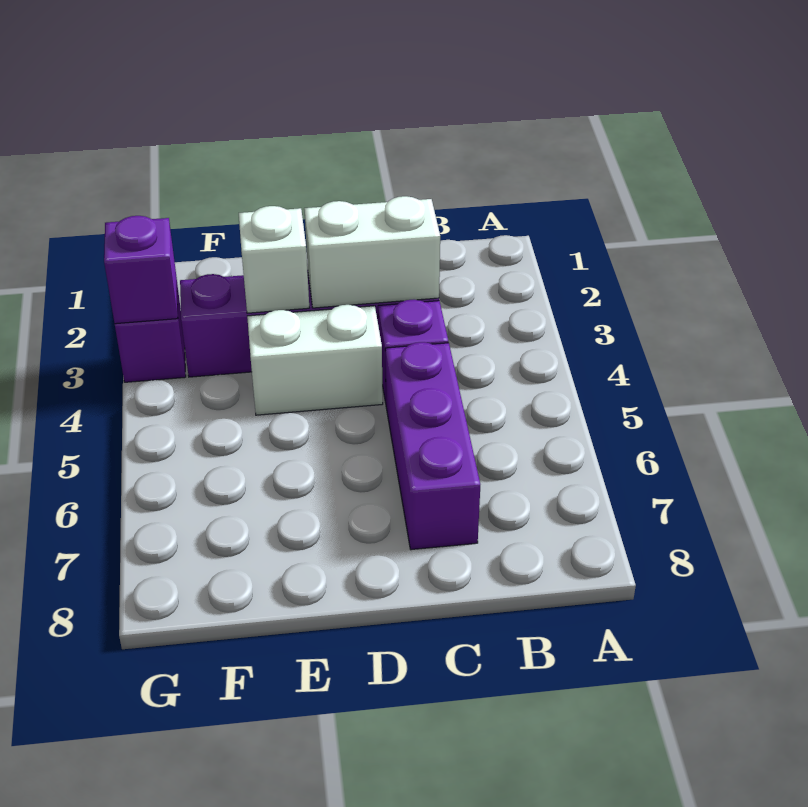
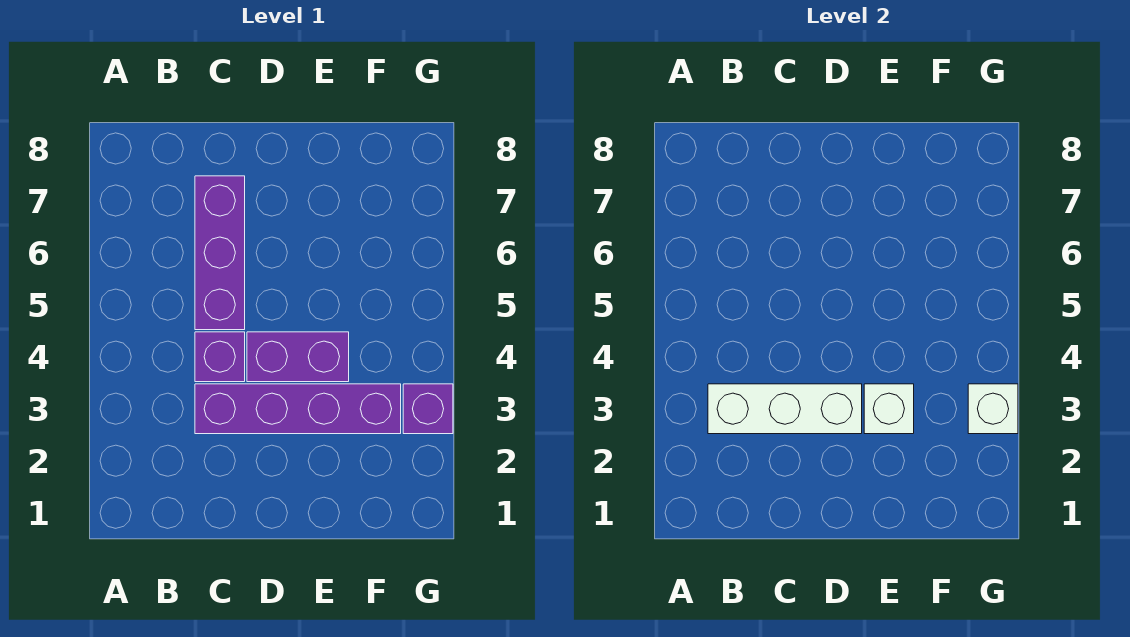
white 1x2 brick [304,196,440,308] -> white 1x3 brick [708,384,862,434]
white 1x2 brick [247,305,383,415] -> purple 1x2 brick [247,332,349,382]
purple 1x1 brick [104,216,178,324] -> white 1x1 brick [968,384,1018,434]

